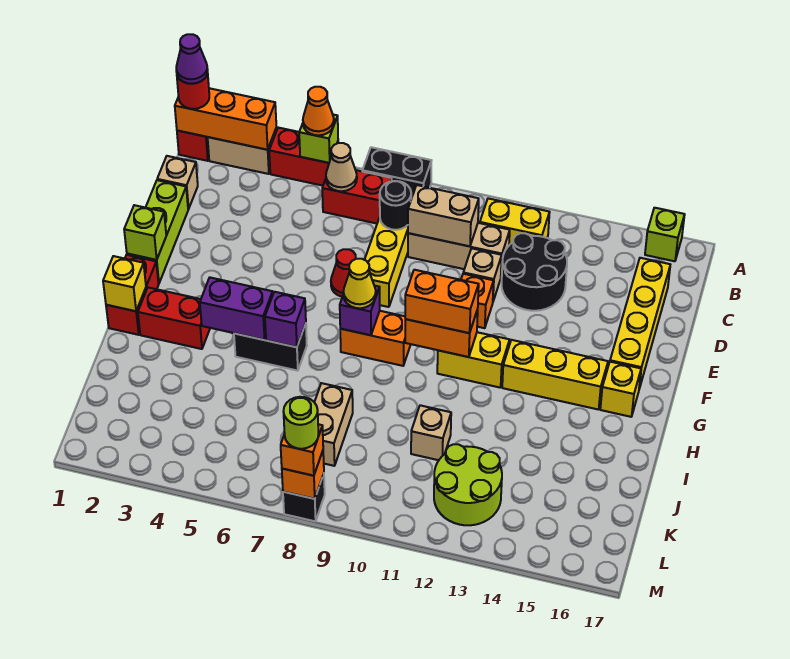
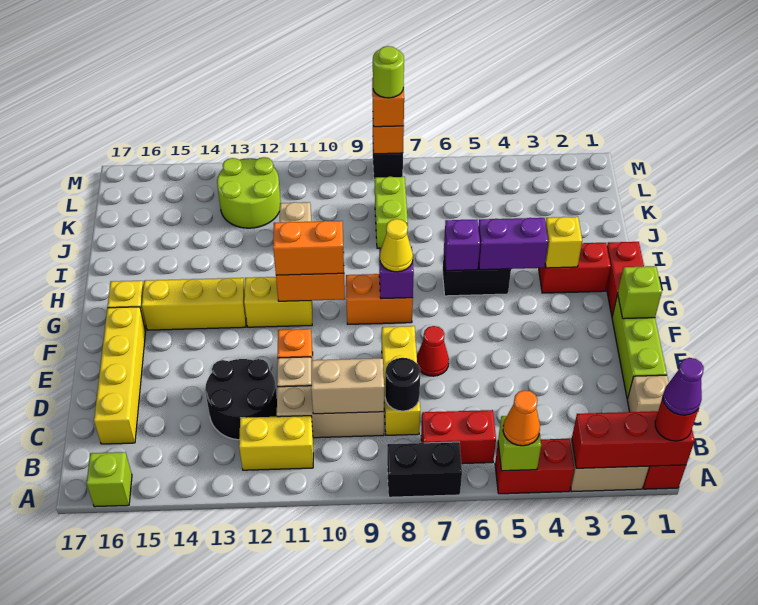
orange 1x3 brick [175,88,276,150] -> red 1x3 brick [572,411,695,468]
tan 1x1 cone [326,143,357,191] -> none
yellow 1x1 brick [103,256,146,311] -> yellow 1x1 brick moved to [545,217,582,268]
tan 1x2 brick [314,383,353,466] -> lime 1x2 brick [375,177,408,248]

